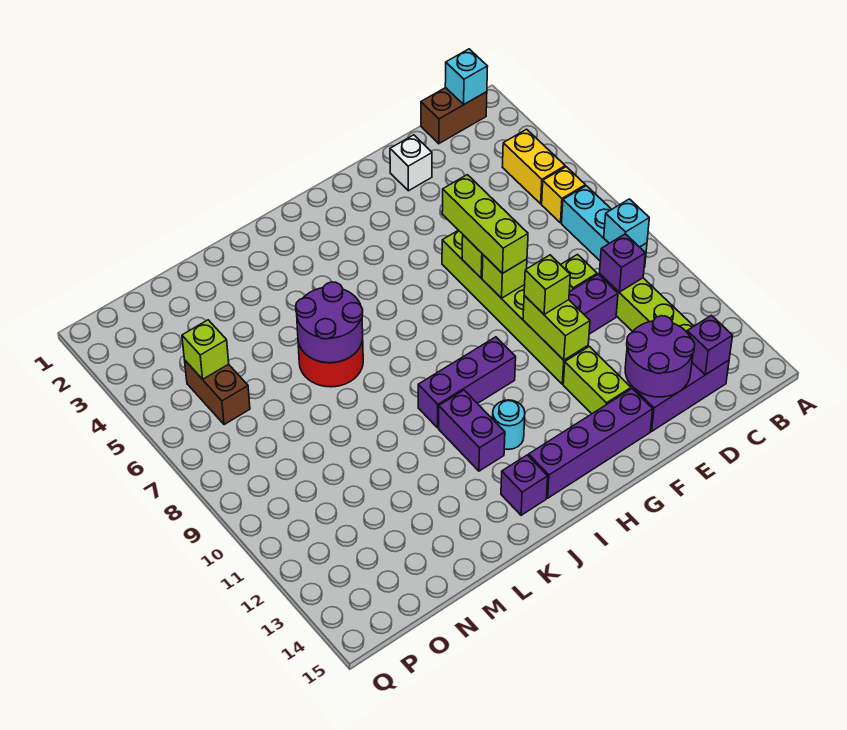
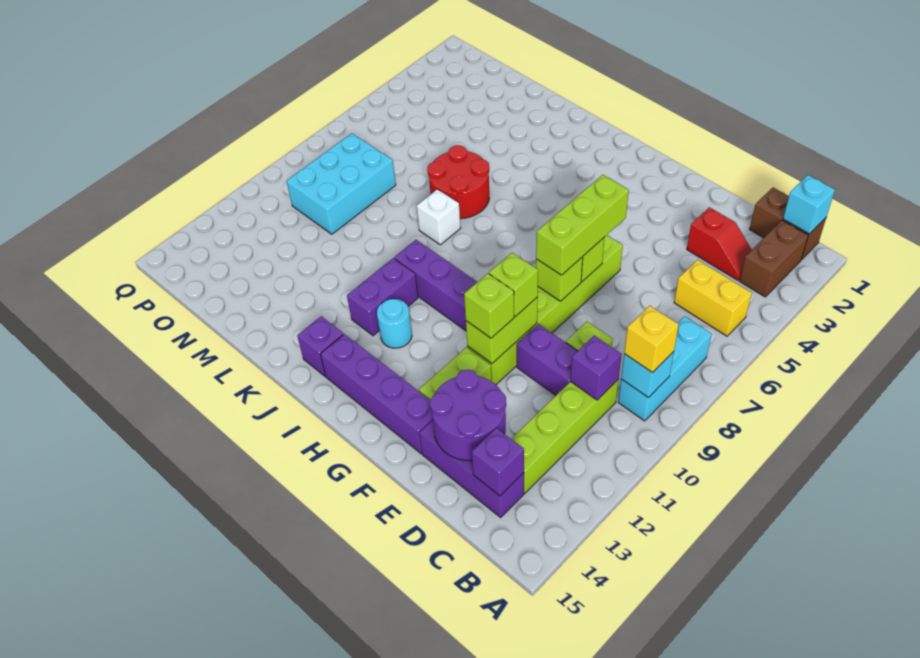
yellow 1x2 brick [502,129,565,204] -> yellow 1x2 brick turned to [674,260,752,336]
yellow 1x1 brick [542,167,585,223] -> yellow 1x1 brick moved to [624,306,679,372]
none -> red 1x2 slope [687,207,752,280]
white 1x1 brick [390,135,432,191] -> white 1x1 brick moved to [417,189,461,245]
purple 2x2 round brick [296,282,363,363] -> none
none -> cyan 2x3 brick [287,133,396,234]
brown 1x2 brick [185,361,250,425] -> brown 1x2 brick moved to [740,220,808,297]
lime 1x1 brick [182,320,229,379] -> lime 1x1 brick moved to [464,273,514,338]

